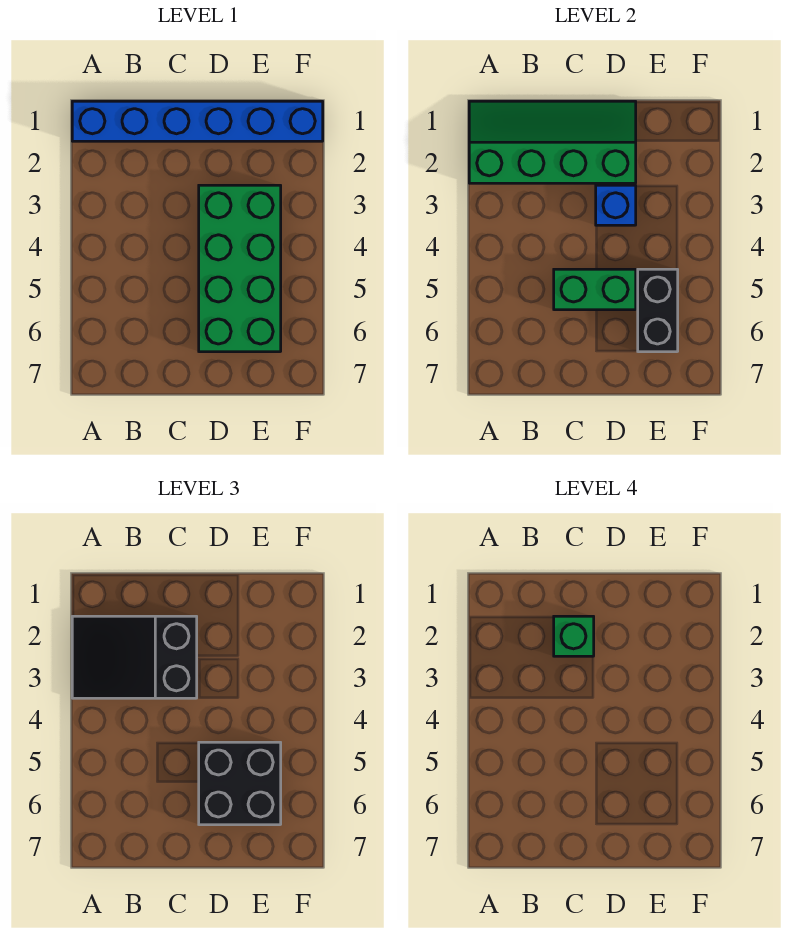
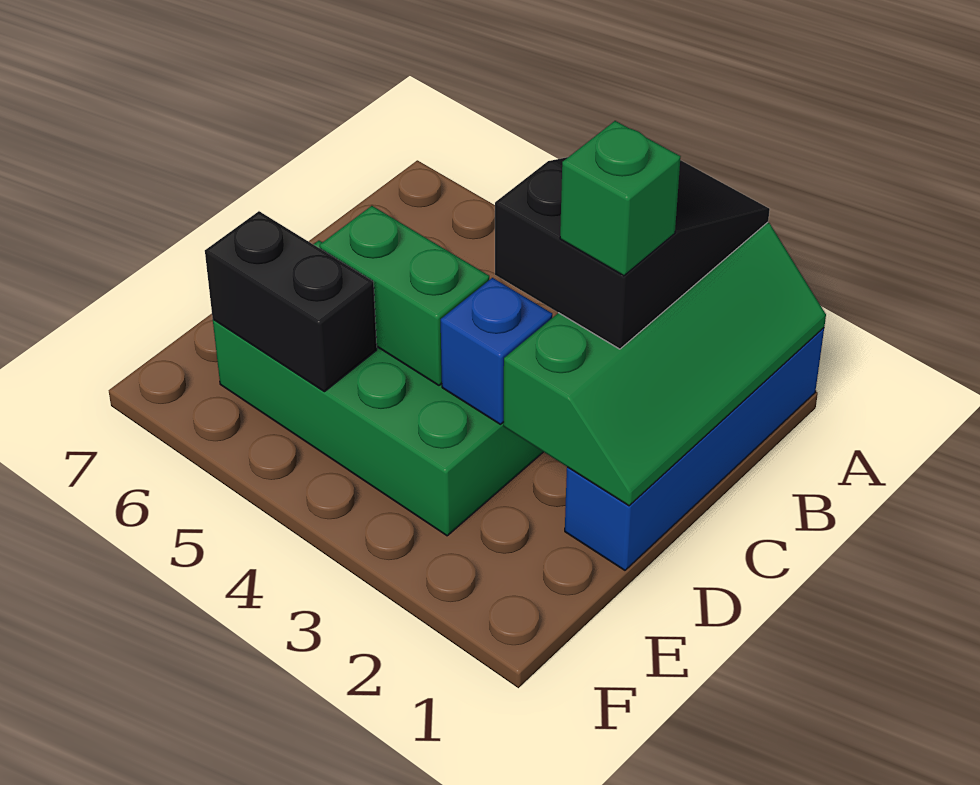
blue 1x6 brick [72,101,323,141] -> blue 1x4 brick [565,328,824,570]
green 1x2 brick [554,269,636,310] -> green 1x2 brick turned to [320,206,489,385]
black 2x2 brick [199,742,281,825] -> none

